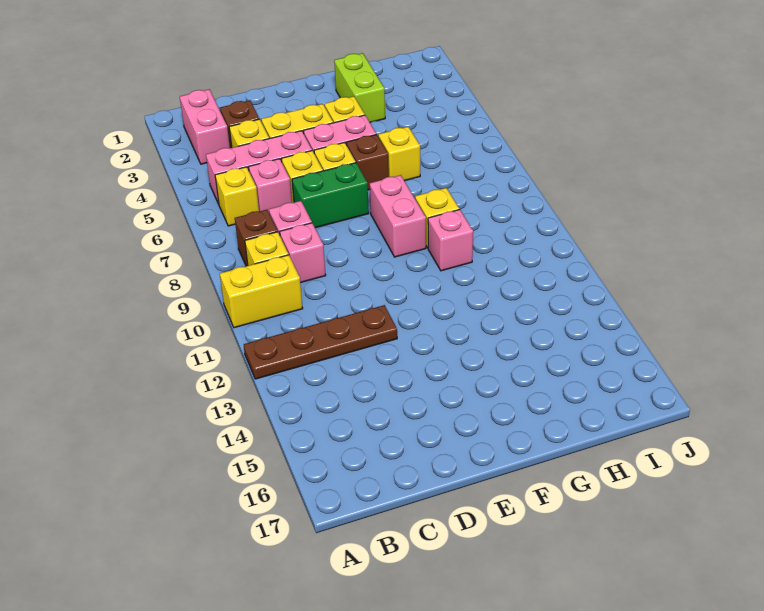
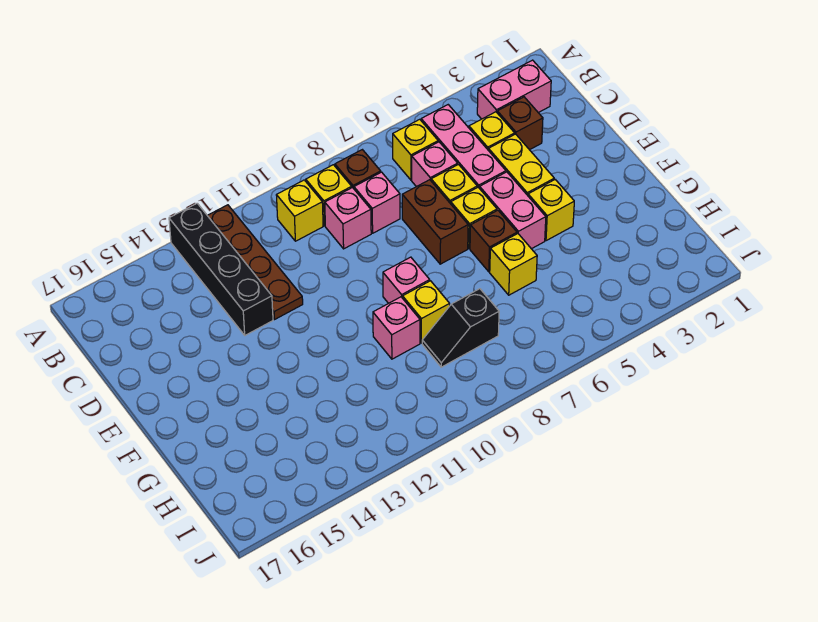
yellow 1x2 brick [220,255,303,328] -> yellow 1x1 brick [276,180,323,241]
none -> black 1x4 brick [169,203,273,335]
green 1x2 brick [292,163,369,228] -> brown 1x2 brick [402,180,468,264]
pink 1x2 brick [370,175,426,257] -> pink 1x1 brick [383,257,430,303]
lime 1x2 brick [334,53,385,122] -> none
none -> black 1x2 slope [422,289,499,367]

